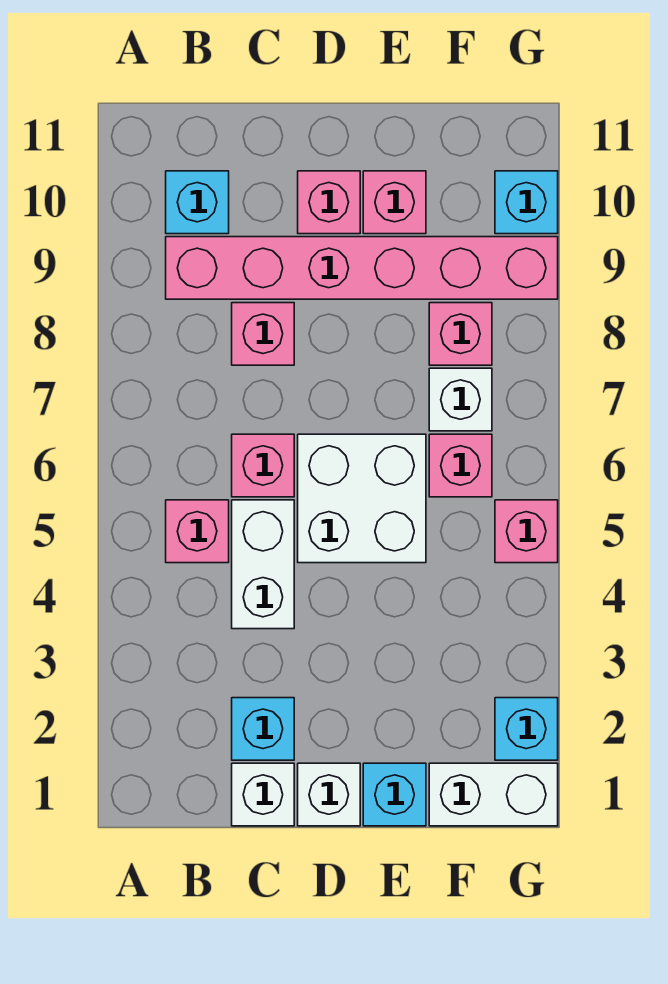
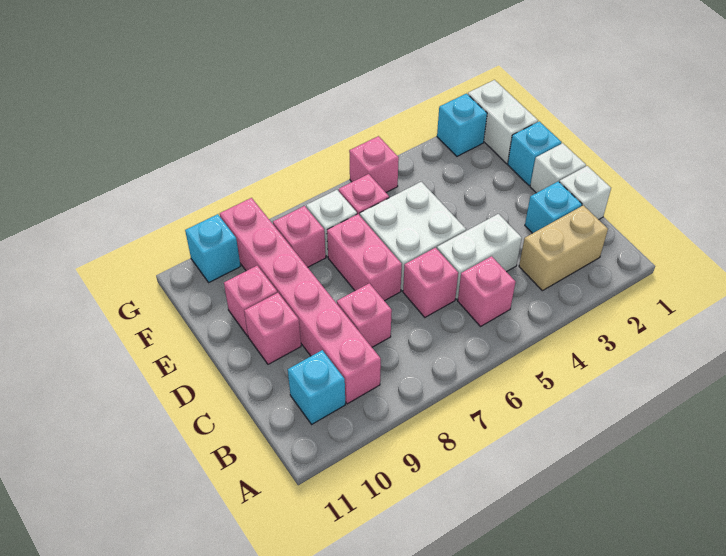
none -> tan 1x2 brick [519,205,608,291]
none -> pink 1x2 brick [327,214,402,301]

